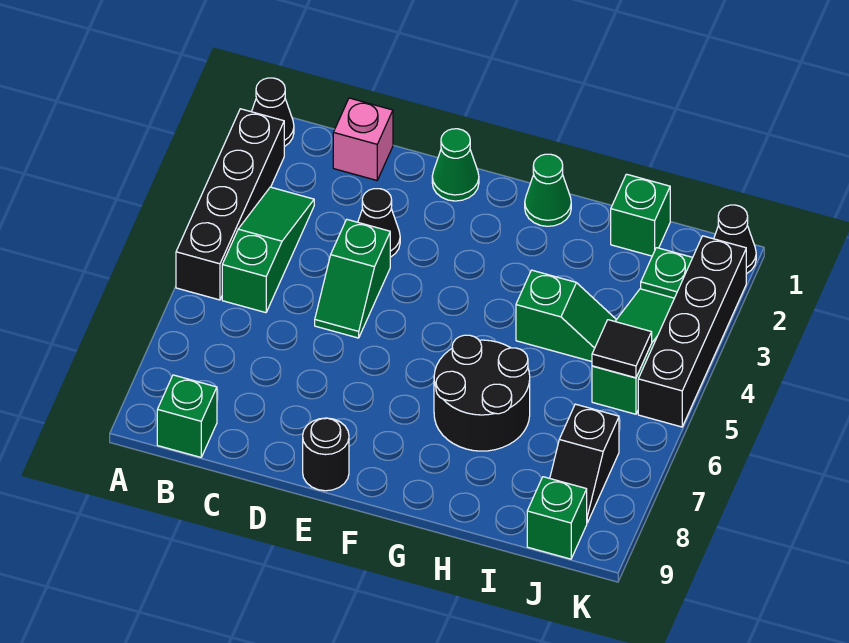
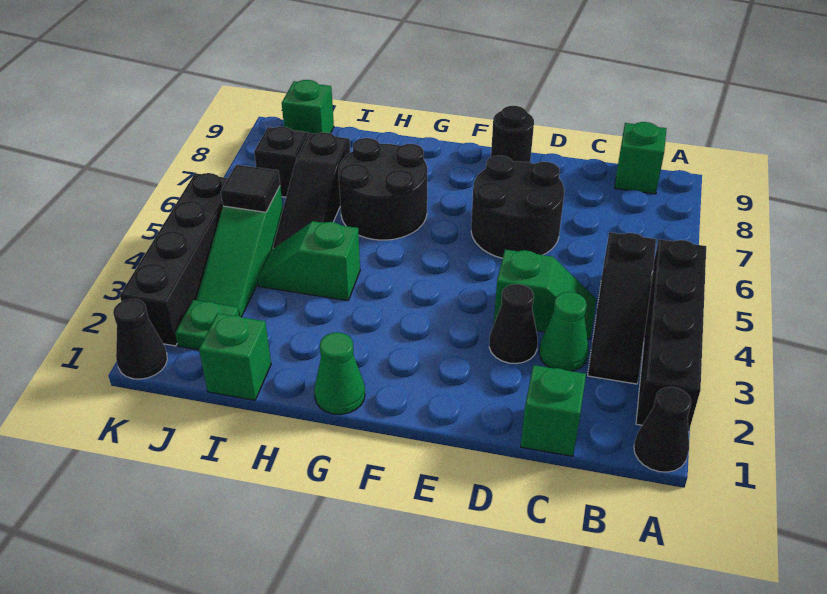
green 1x3 slope [222,187,314,313] -> black 1x3 slope [588,232,656,384]
pink 1x1 brick [333,98,393,180] -> green 1x1 brick [521,365,586,456]
green 1x2 slope [315,220,390,338] -> green 1x2 slope turned to [494,250,596,339]
none -> black 2x2 round brick [471,156,564,258]
green 1x1 cone [432,129,479,201] -> green 1x1 cone moved to [539,292,589,371]
none -> black 1x3 slope [273,132,350,248]

